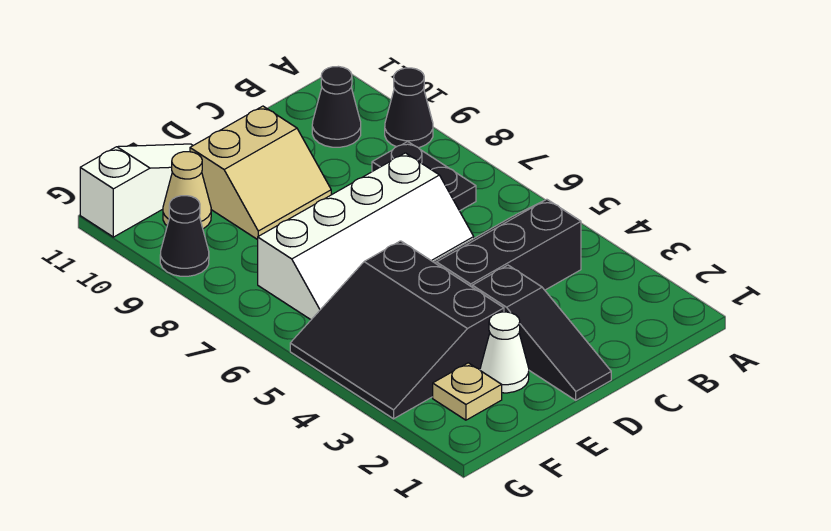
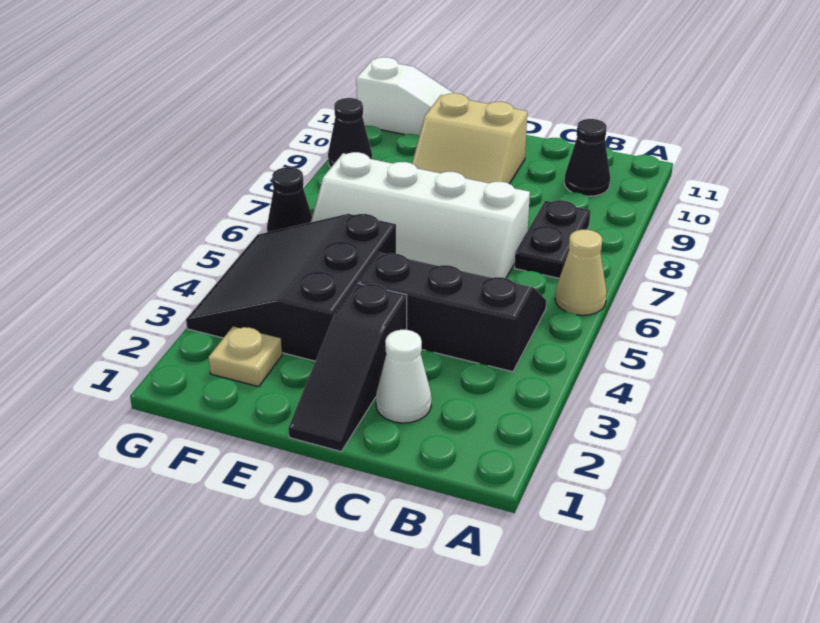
black 1x1 cone [385,68,433,148] -> black 1x1 cone moved to [267,167,312,232]
white 1x1 cone [480,312,529,393] -> white 1x1 cone moved to [376,330,432,423]
tan 1x1 cone [163,152,211,229] -> tan 1x1 cone moved to [555,230,607,315]

